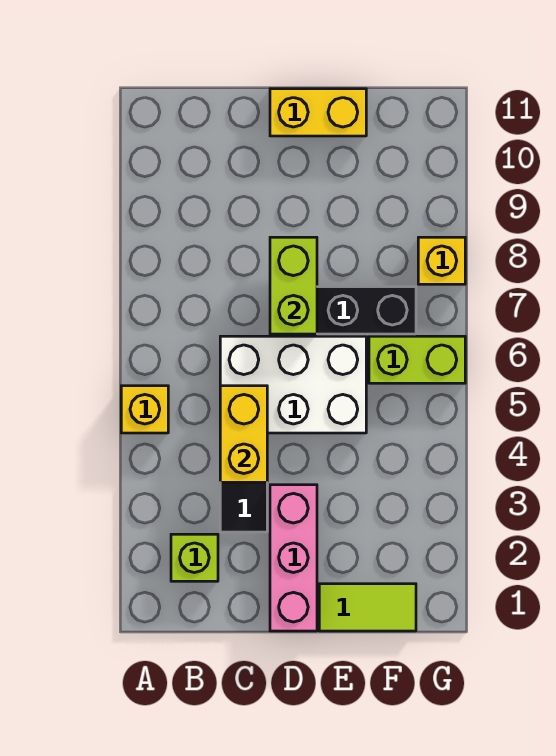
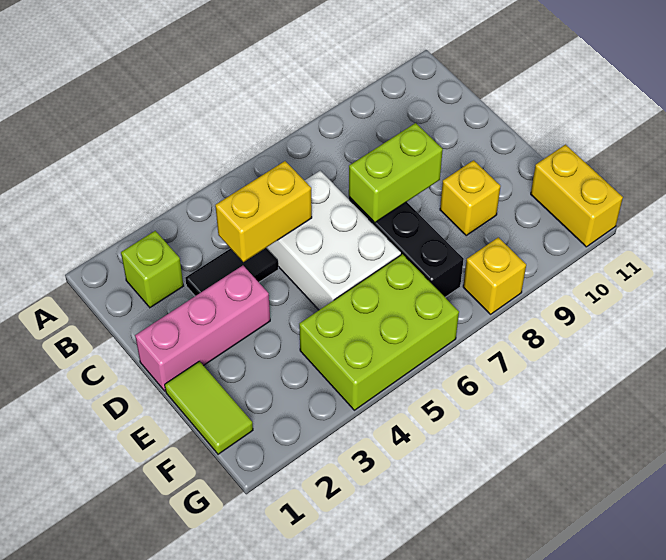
yellow 1x1 brick [121,386,168,433] -> yellow 1x1 brick moved to [440,160,501,235]
yellow 1x2 brick [270,89,366,136] -> yellow 1x2 brick moved to [531,145,623,247]
lime 1x2 brick [369,336,465,383] -> lime 2x3 brick [299,254,459,410]

